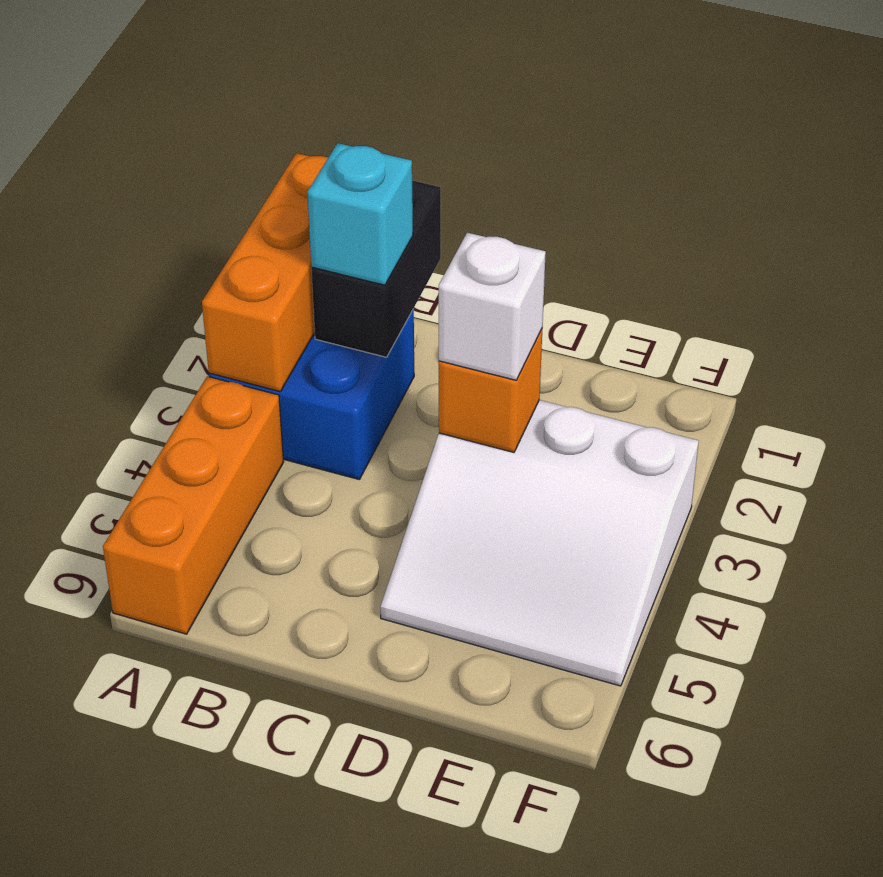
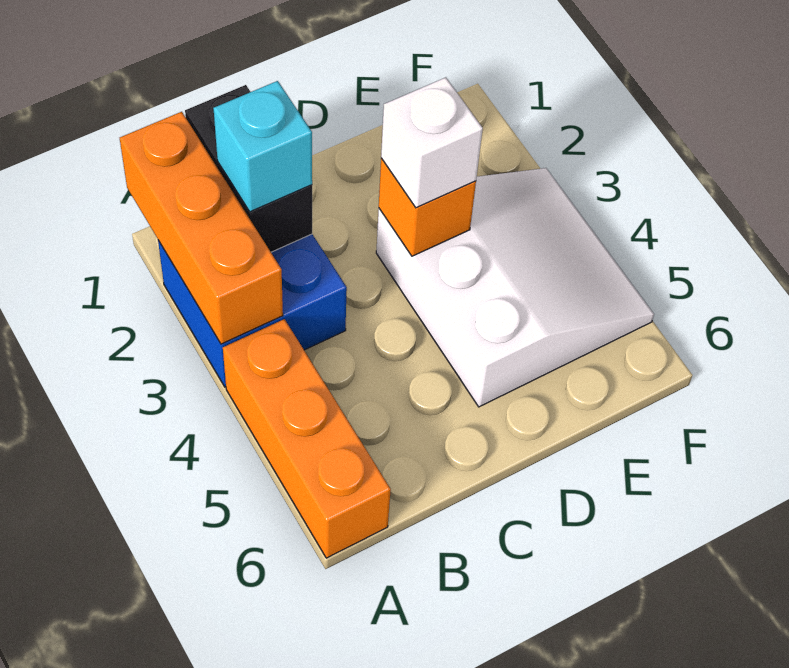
white 3x3 slope [380,400,699,686] -> white 3x3 slope turned to [376,168,654,407]

